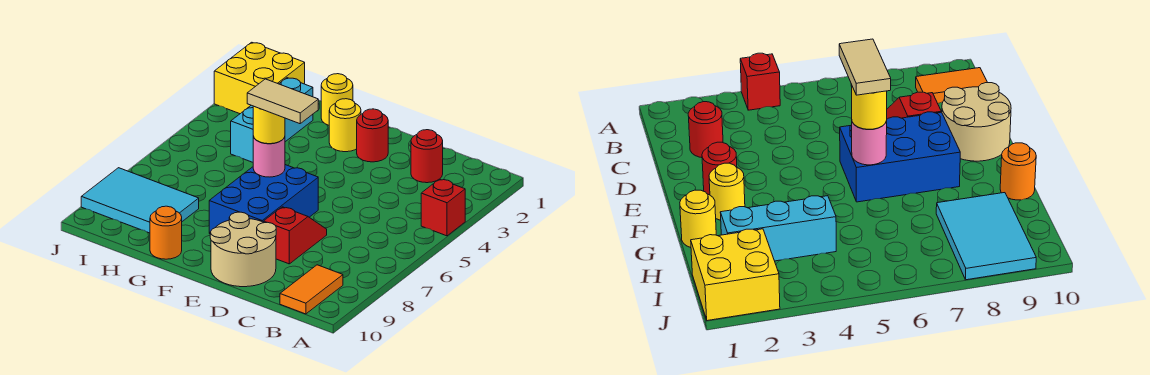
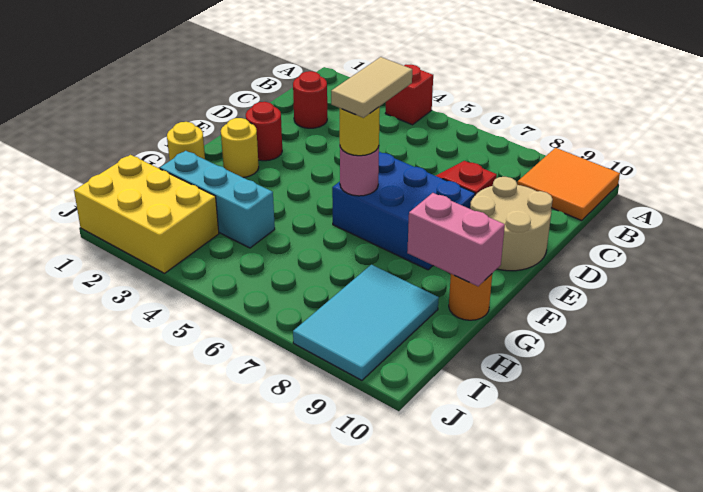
orange 1x2 tile [280,265,343,314] -> orange 2x2 tile [517,148,620,221]
none -> pink 1x2 brick [407,193,505,286]
yellow 2x2 brick [214,42,305,114] -> yellow 2x3 brick [74,155,219,273]

